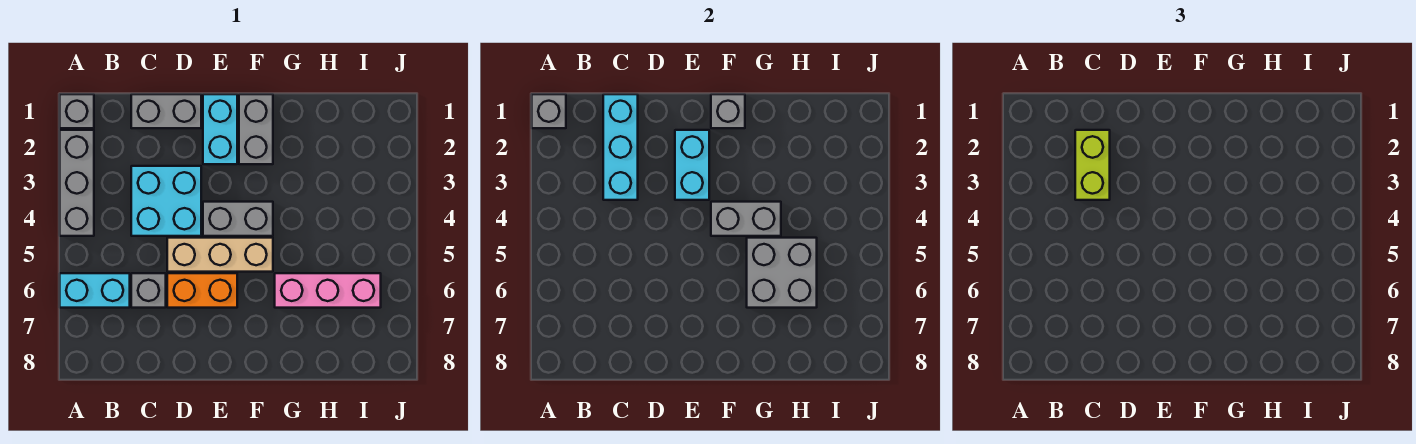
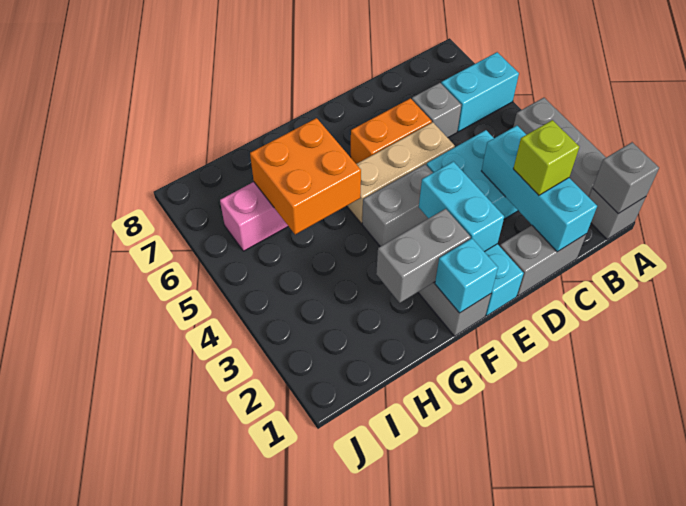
lime 1x2 brick [1075,130,1110,200] -> lime 1x1 brick [513,120,579,195]
grey 1x1 brick [711,94,745,128] -> cyan 1x1 brick [435,238,498,313]
grey 1x2 brick [711,202,781,236] -> grey 1x2 brick moved to [376,209,471,303]
grey 2x2 brick [747,238,817,308] -> orange 2x2 brick [250,118,361,235]

